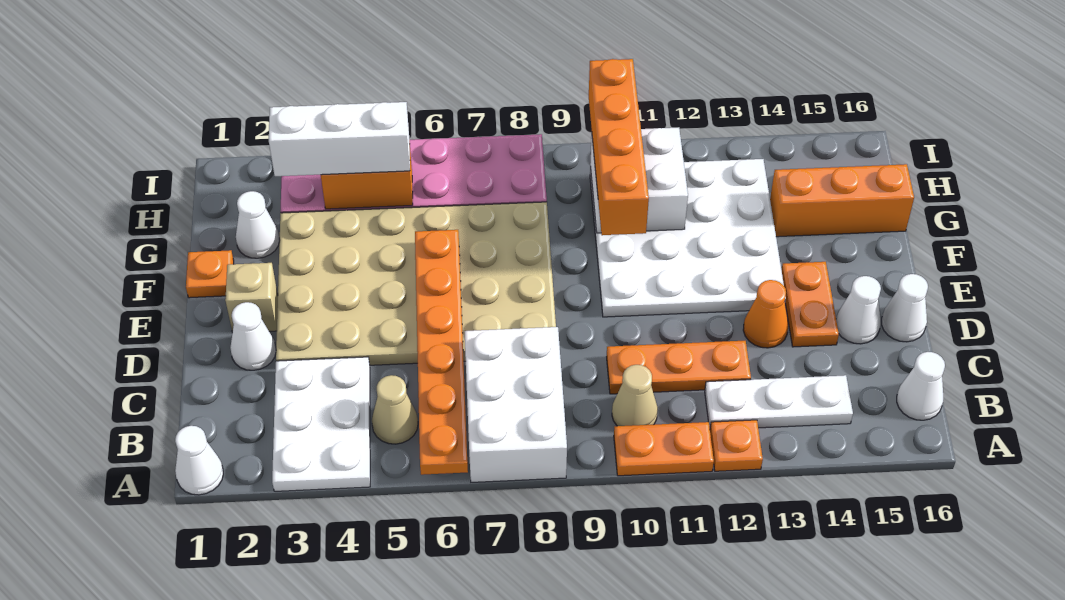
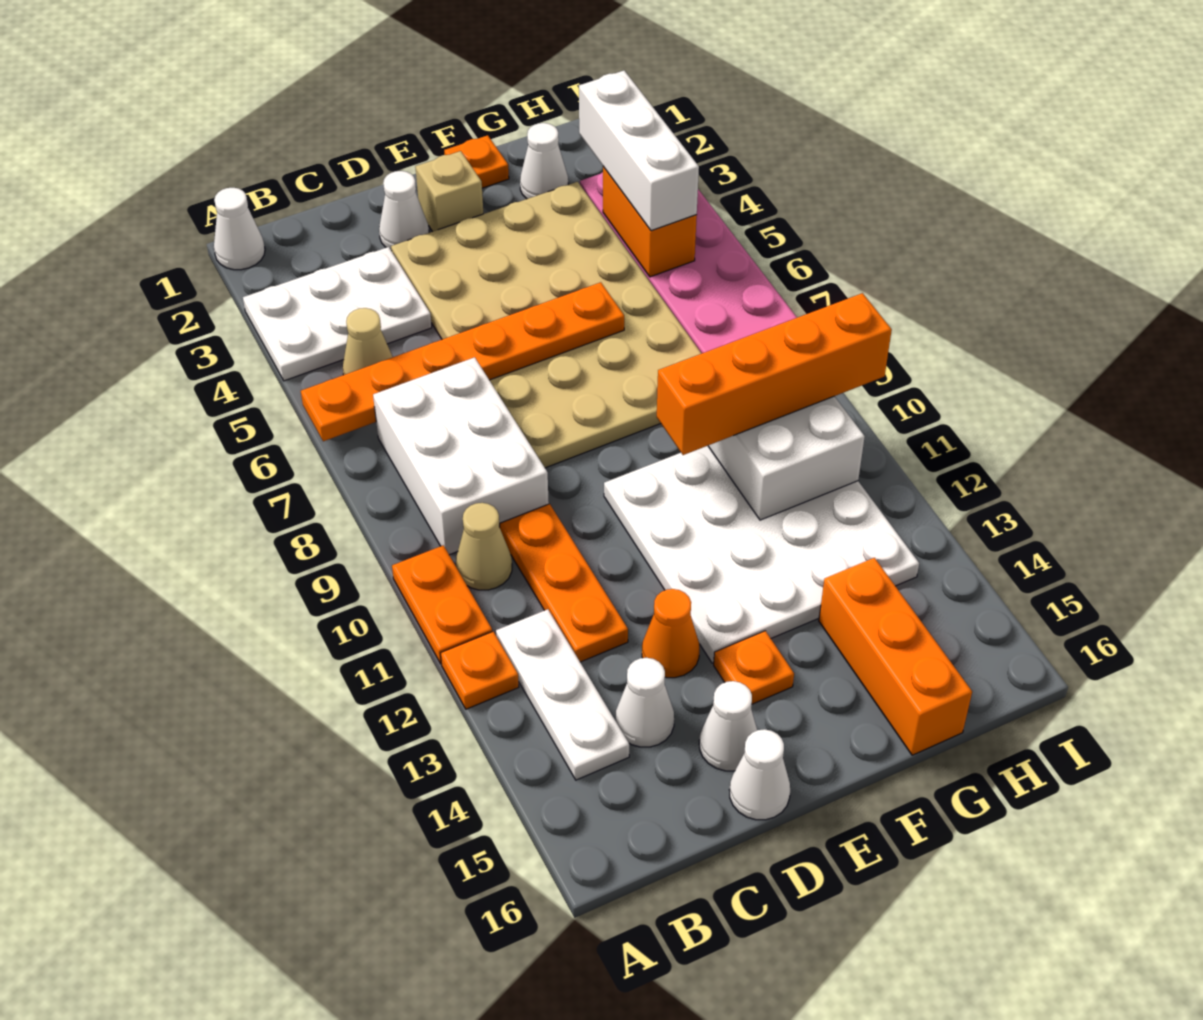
white 2x3 brick [465,327,567,482] -> white 2x3 brick turned to [373,357,549,555]
white 1x1 cone [897,352,945,420] -> white 1x1 cone moved to [616,658,674,747]
orange 1x2 plate [781,262,839,347] -> orange 1x1 plate [714,631,794,704]

